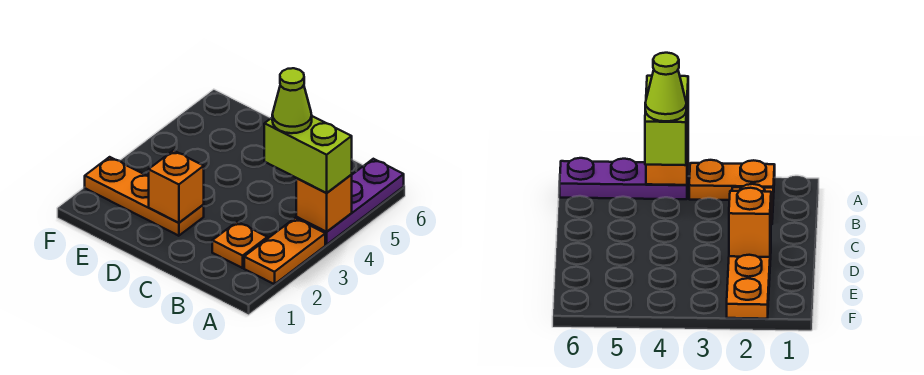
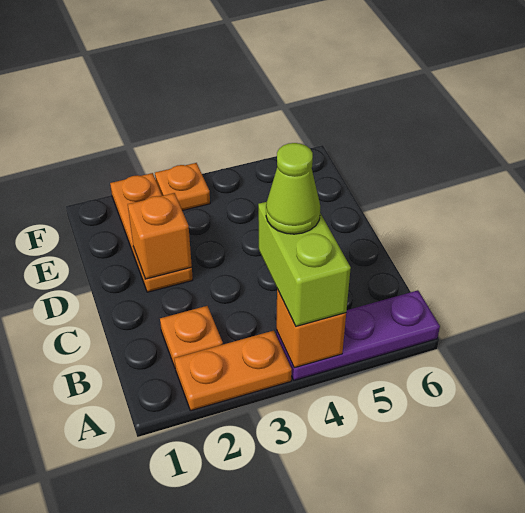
none -> orange 1x1 plate [155,163,210,211]

